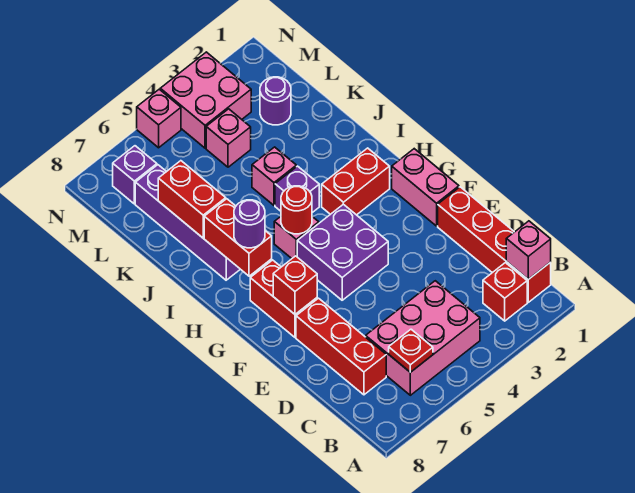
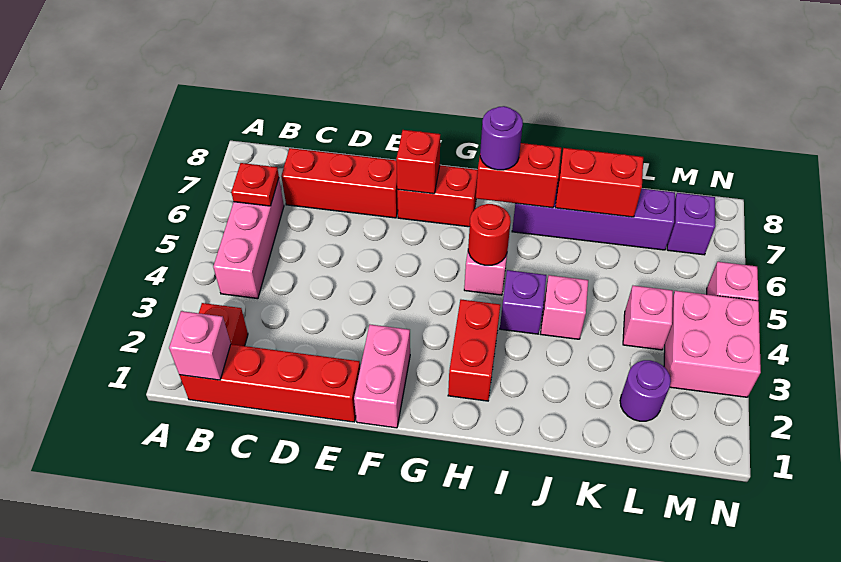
pink 2x3 brick [366,281,480,395] -> pink 1x3 brick [213,179,284,299]
pink 1x2 brick [392,149,459,226] -> pink 1x2 brick turned to [354,325,410,428]
purple 2x2 brick [297,204,388,300] -> none

